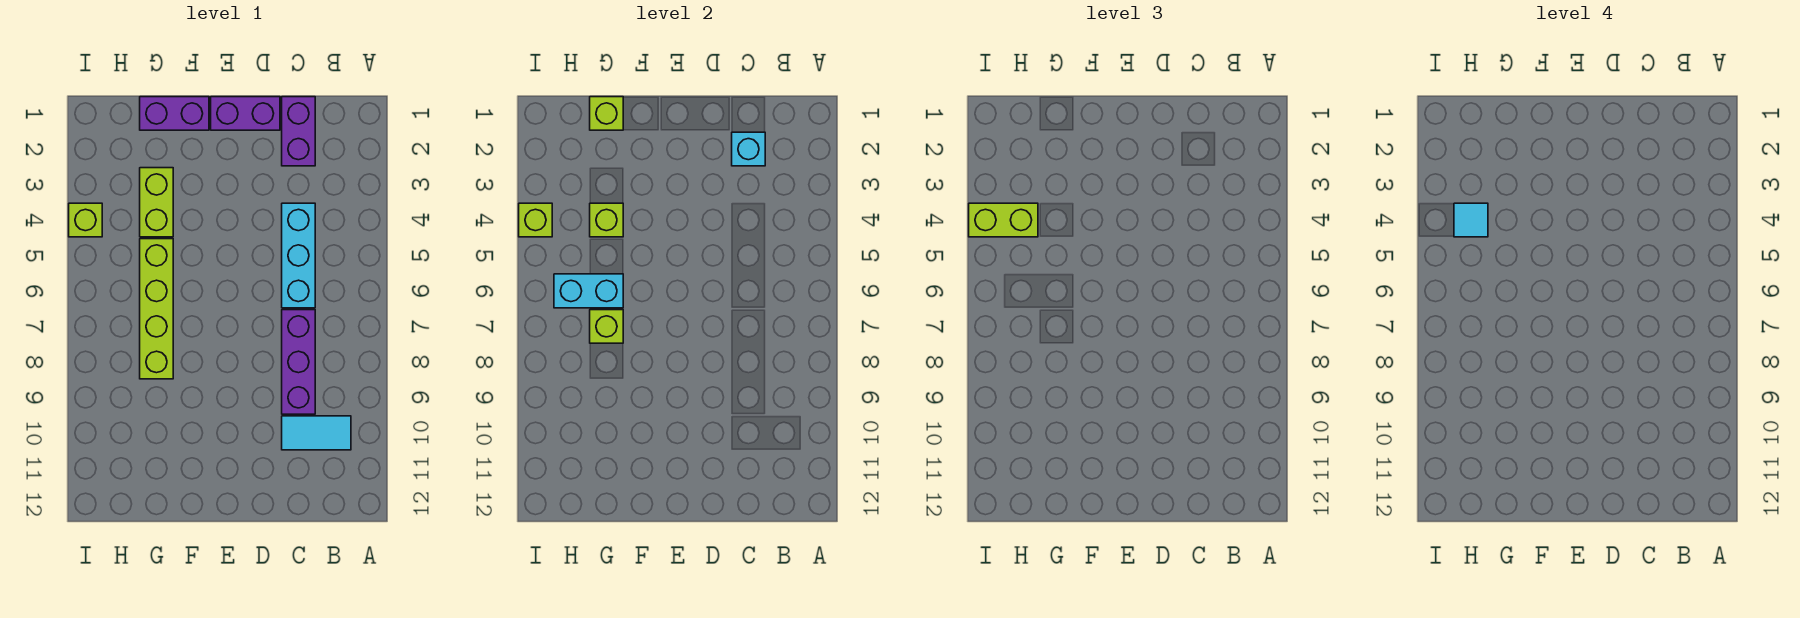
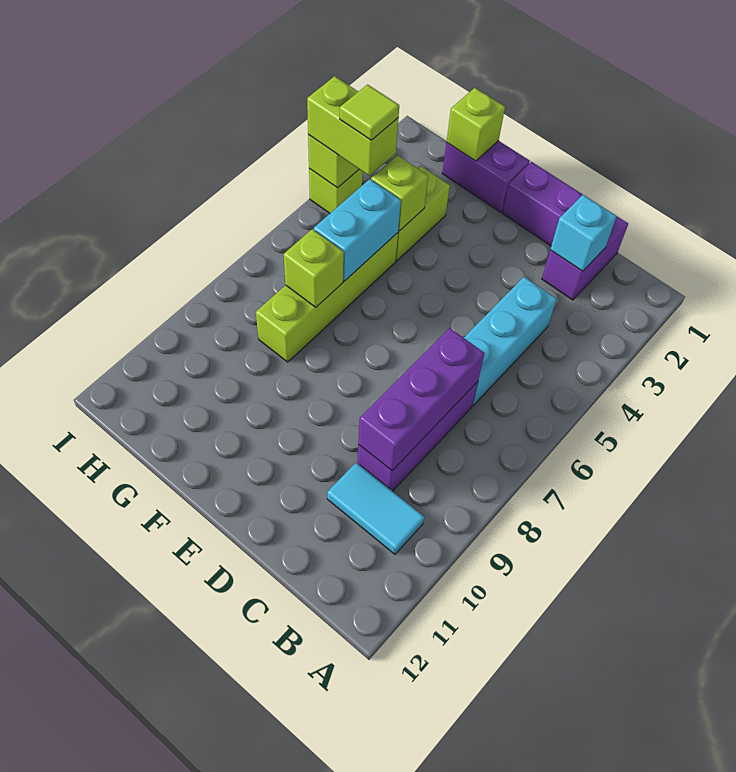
none -> purple 1x3 brick [358,328,484,471]
cyan 1x2 brick [554,274,623,308] -> cyan 1x2 brick turned to [314,179,401,281]
cyan 1x1 tile [1454,203,1488,237] -> lime 1x1 tile [340,85,399,140]

